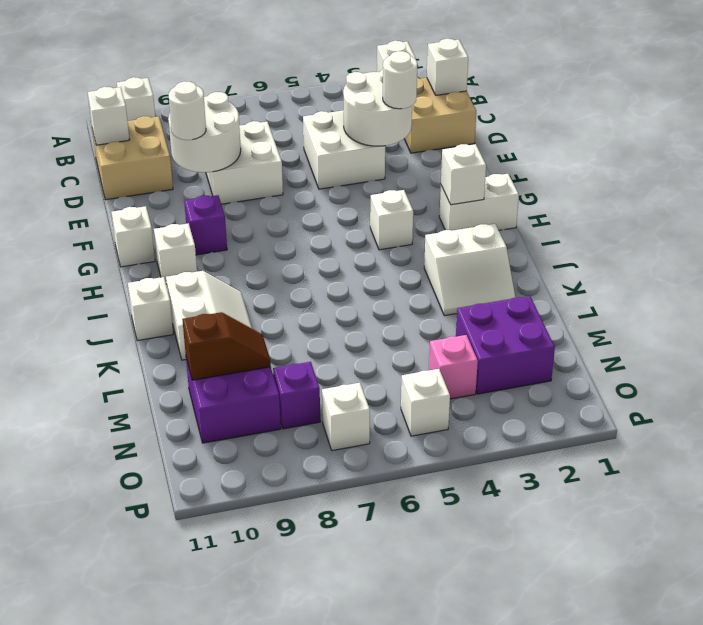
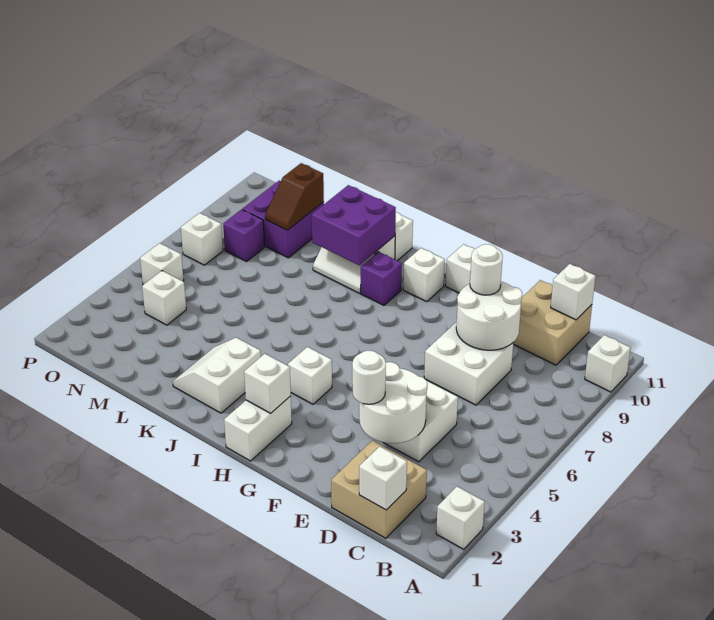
purple 1x1 brick [184,195,227,255] -> purple 1x1 brick moved to [361,252,402,305]
purple 2x2 brick [456,296,555,394] -> purple 2x2 brick moved to [312,185,396,265]
pink 1x1 brick [429,335,478,399] -> white 1x1 brick [142,271,186,325]

